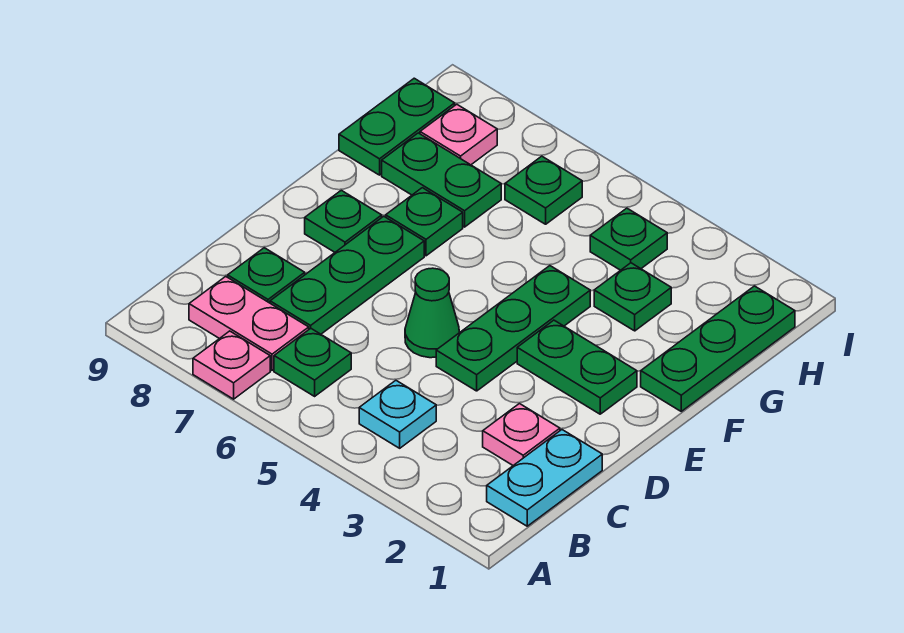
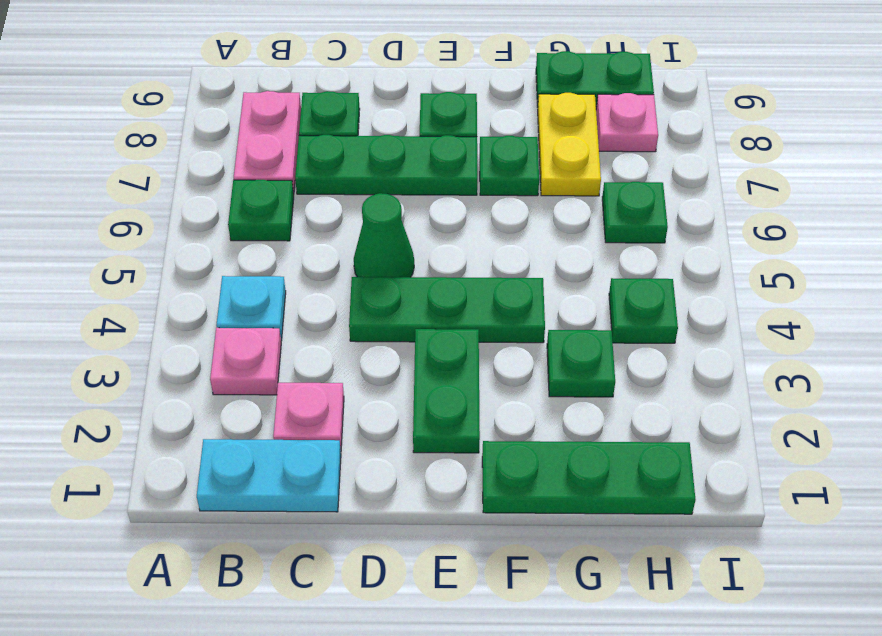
pink 1x1 plate [193,331,270,399] -> pink 1x1 plate moved to [210,328,281,395]
green 1x2 plate [382,133,501,227] -> yellow 1x2 plate [538,93,601,196]

